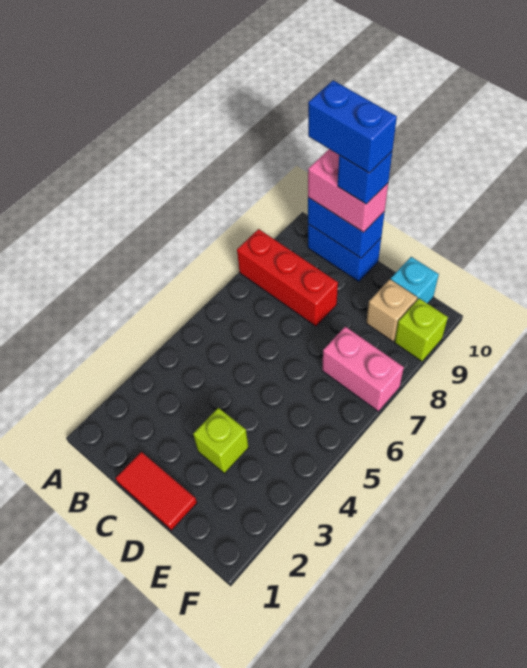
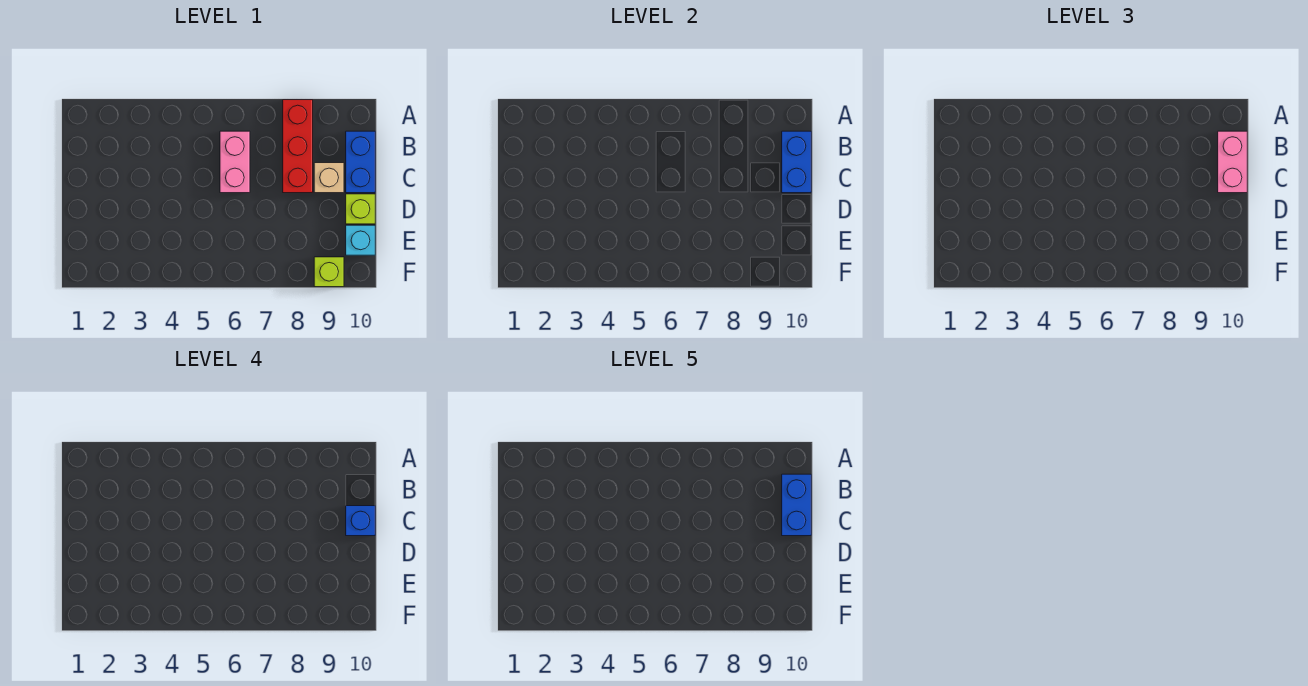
red 1x2 tile [116,452,197,530] -> none
lime 1x1 brick [193,408,249,473] -> lime 1x1 brick moved to [346,194,375,224]
pink 1x2 brick [322,327,404,411] -> pink 1x2 brick moved to [220,131,250,193]
tan 1x1 brick [366,279,418,342] -> tan 1x1 brick moved to [314,163,344,193]

